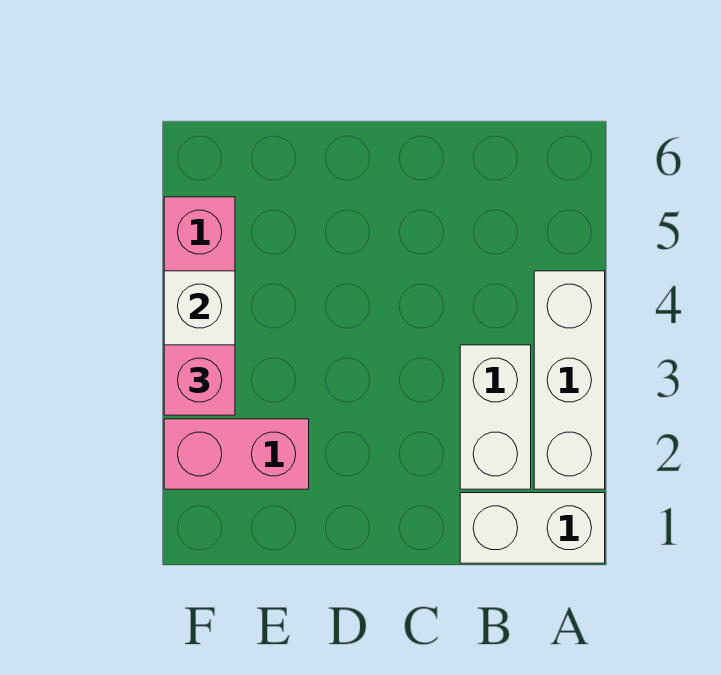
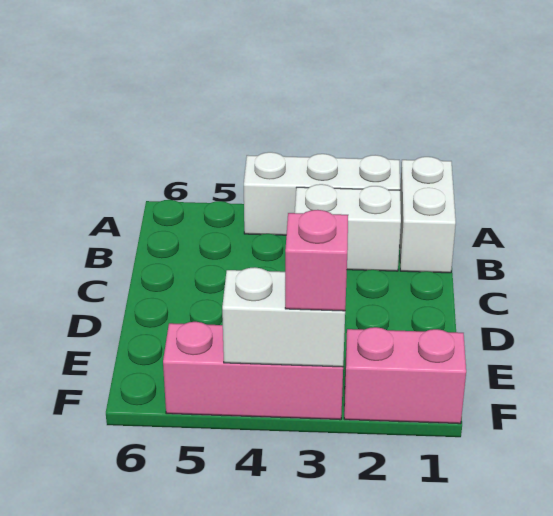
pink 1x2 brick [164,419,309,489] -> pink 1x2 brick turned to [344,327,466,424]

